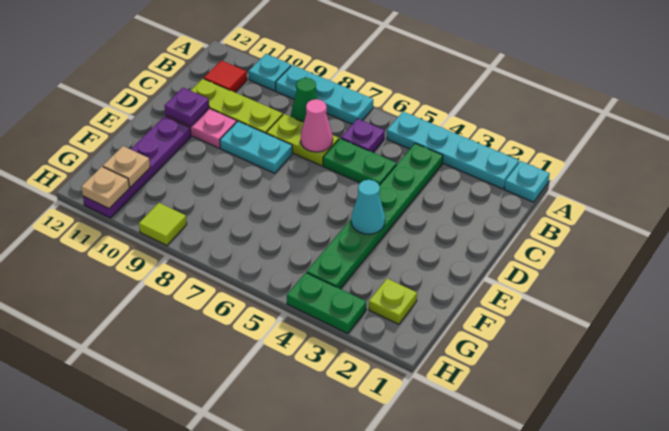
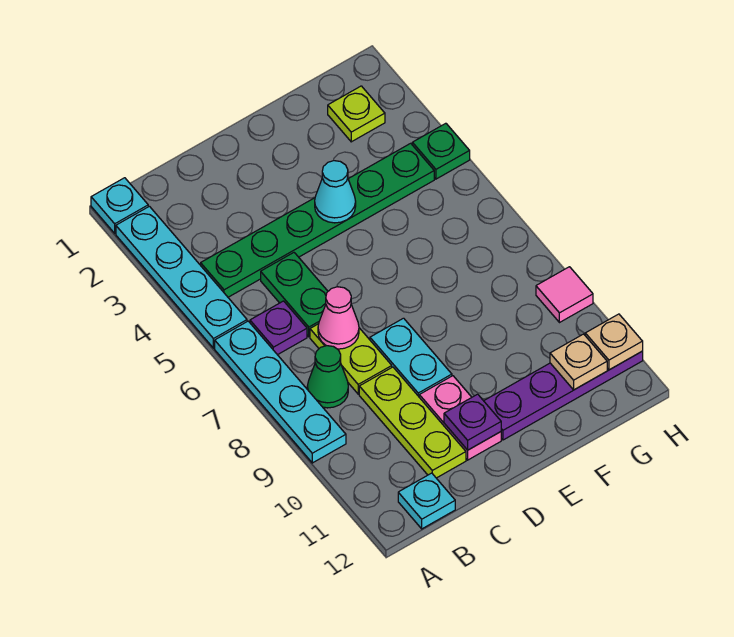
cyan 1x3 plate [275,65,373,124] -> cyan 1x4 plate [215,321,346,463]
cyan 1x1 plate [249,54,291,91] -> cyan 1x1 plate moved to [398,473,455,529]
red 1x1 tile [204,60,247,92] -> none
green 1x2 plate [287,273,366,334] -> green 1x1 plate [412,123,470,179]
lime 1x1 tile [139,203,187,245] -> pink 1x1 tile [536,267,593,323]

